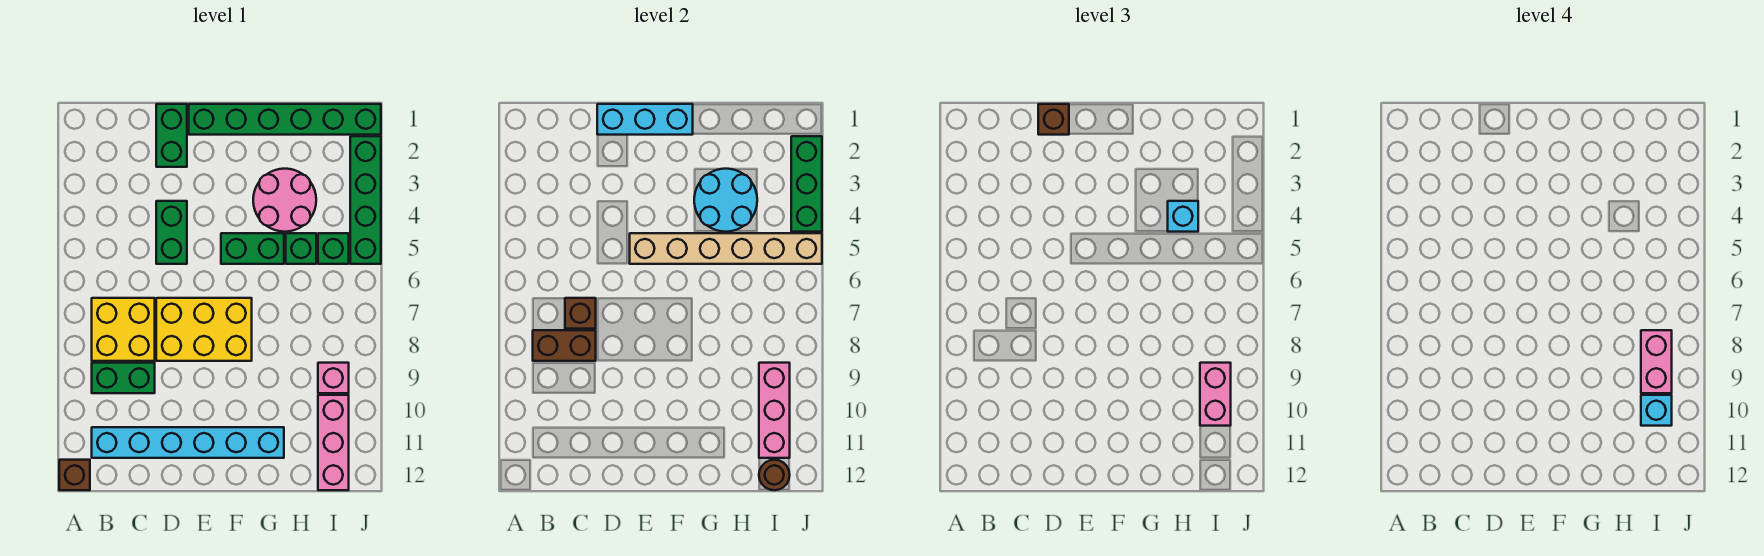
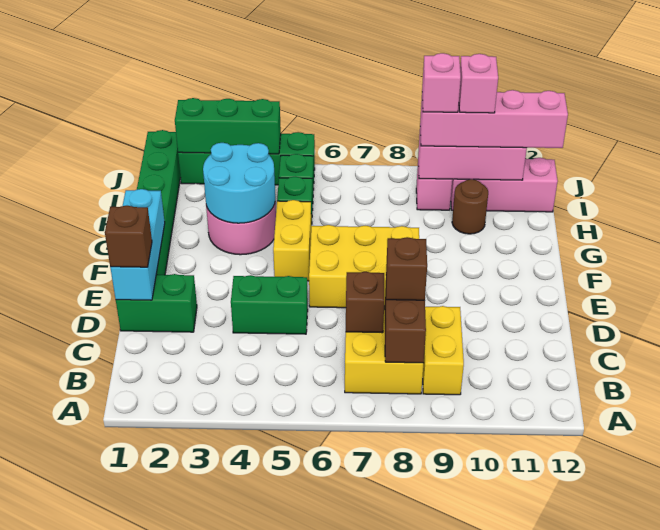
brown 1x1 brick [59,460,90,490] -> brown 1x1 brick moved to [386,237,427,300]
green 1x2 brick [92,363,155,393] -> yellow 1x2 brick [423,306,464,395]
cyan 1x6 brick [92,427,284,458] -> none
yellow 2x3 brick [156,298,252,361] -> yellow 2x3 brick turned to [309,225,419,308]
tan 1x6 brick [630,233,822,264] -> none
green 1x2 brick [221,233,284,264] -> yellow 1x2 brick [273,200,311,281]
cyan 1x1 brick [1168,201,1198,232] -> none
pink 1x2 brick [1641,330,1672,393] -> pink 1x1 brick [422,53,461,112]
pink 1x2 brick [1200,363,1231,426] -> pink 1x4 brick [420,90,568,148]
cyan 1x1 brick [1641,395,1672,426] -> pink 1x1 brick [459,54,498,113]
brown 1x1 round brick [759,460,790,490] -> brown 1x1 round brick moved to [452,179,488,234]

